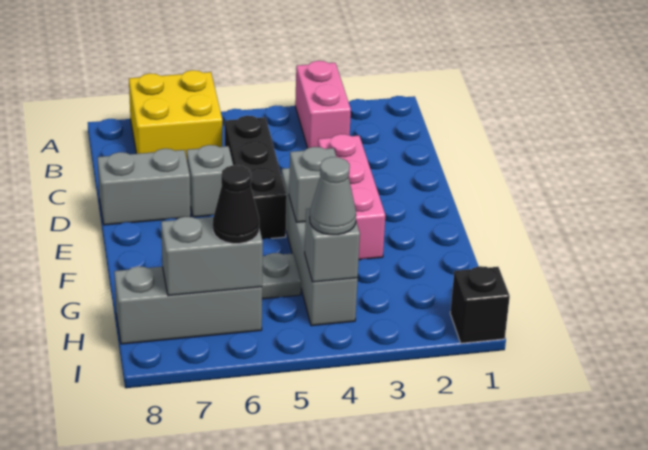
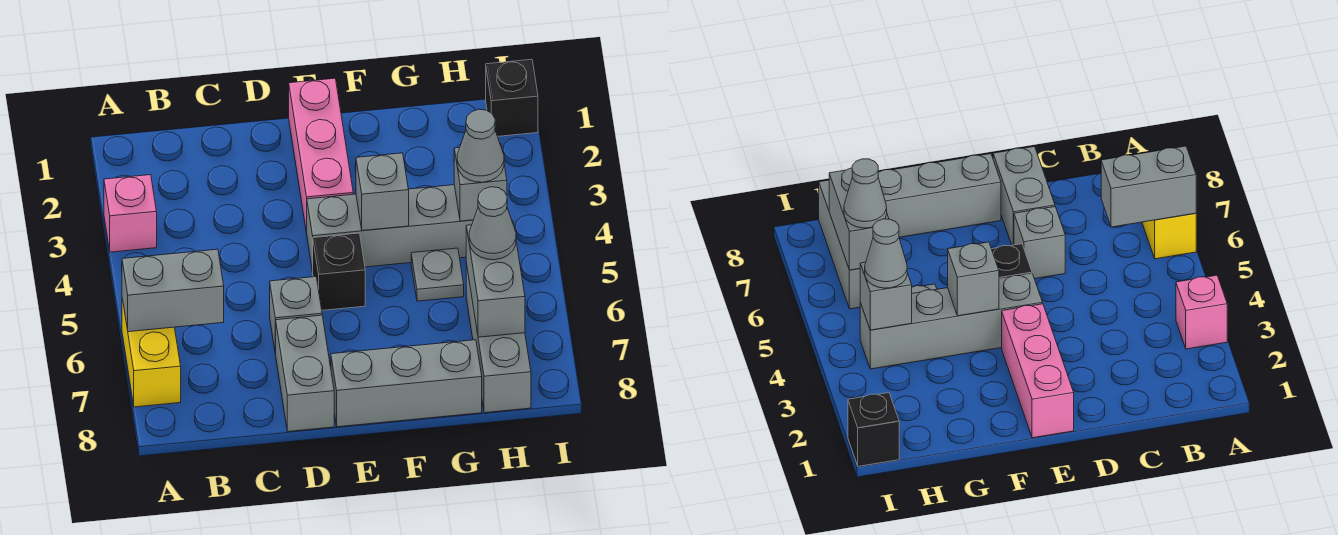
pink 1x2 brick [295,61,351,148] -> pink 1x1 brick [104,175,157,252]
yellow 2x2 brick [129,70,222,159] -> yellow 1x2 brick [122,298,181,407]
none -> grey 1x2 brick [122,249,224,332]
black 1x3 brick [225,116,287,239] -> black 1x1 brick [313,233,365,310]
pink 1x3 brick [318,134,385,260] -> pink 1x3 brick turned to [289,78,353,233]
none -> grey 1x3 brick [331,340,482,427]
black 1x1 cone [213,165,259,244] -> grey 1x1 cone [469,187,516,260]

